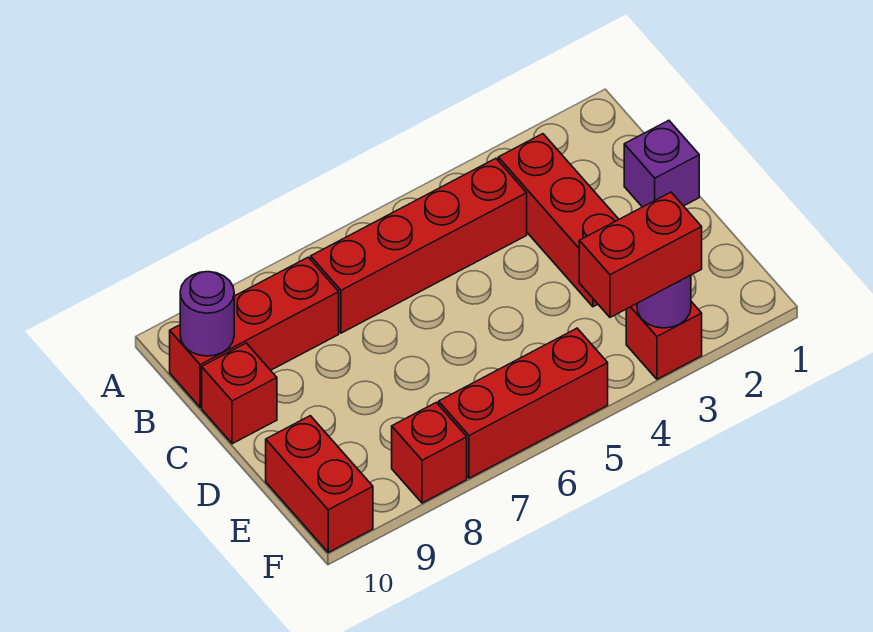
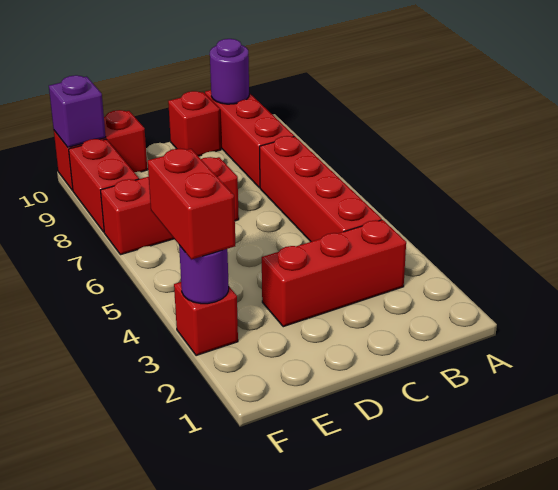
purple 1x1 brick [624,120,699,207] -> purple 1x1 brick moved to [49,75,106,147]
red 1x3 brick [439,328,608,478] -> red 1x3 brick turned to [101,157,239,255]
red 1x1 brick [392,403,467,503] -> red 1x2 brick [69,139,139,232]

